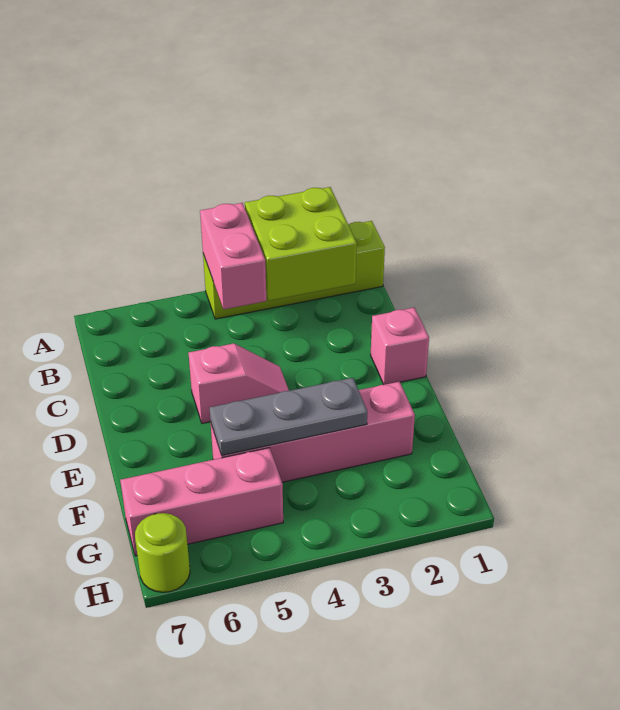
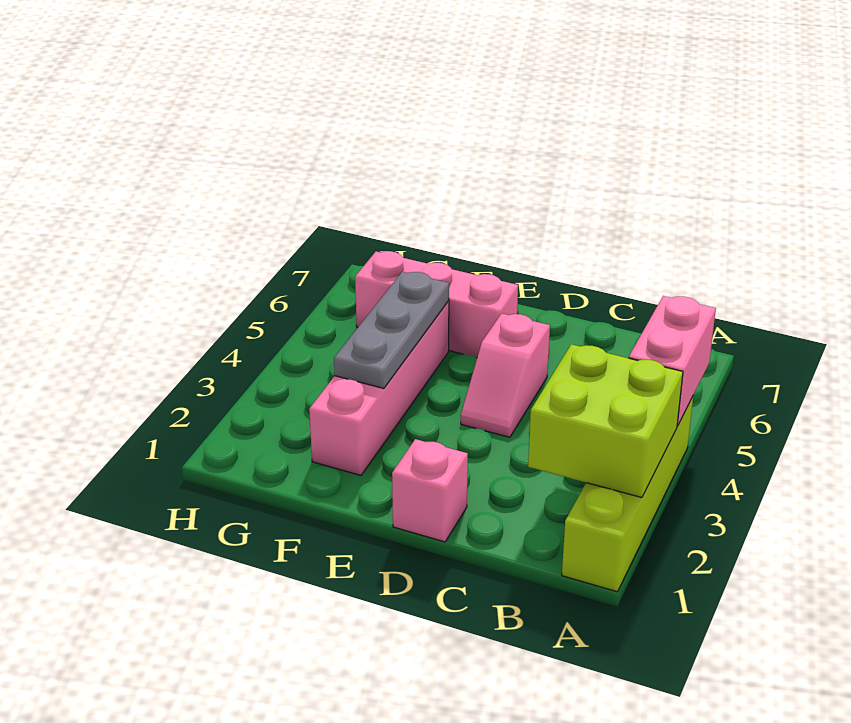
pink 1x2 brick [200,203,266,309] -> pink 1x2 brick turned to [629,296,716,426]
pink 1x3 brick [120,448,283,556] -> pink 1x3 brick turned to [355,251,518,358]
lime 1x1 round brick [135,513,190,592] -> none

